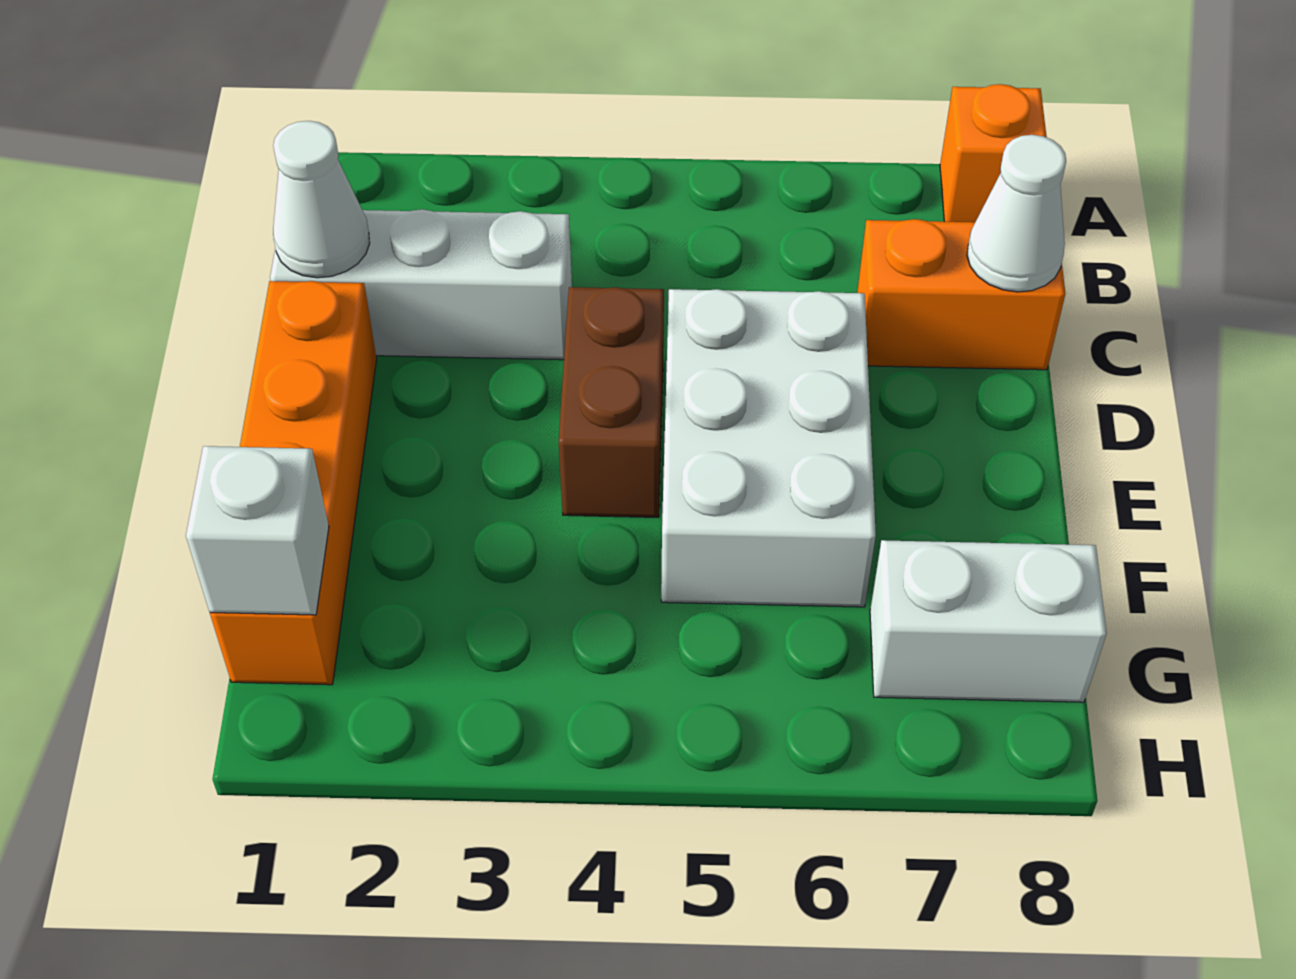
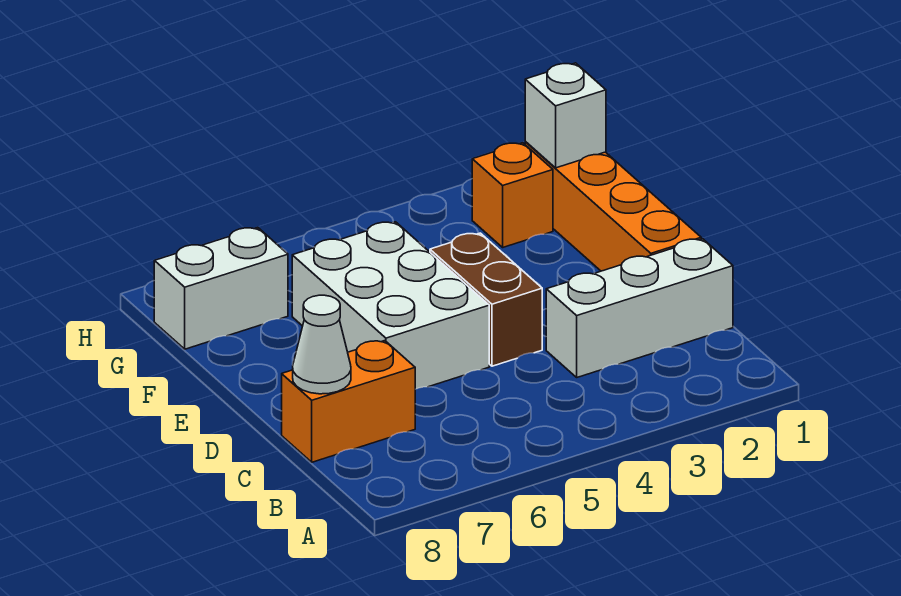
orange 1x1 brick [940,84,1047,222] -> orange 1x1 brick moved to [472,143,553,247]
white 1x1 cone [273,121,370,278] -> none

